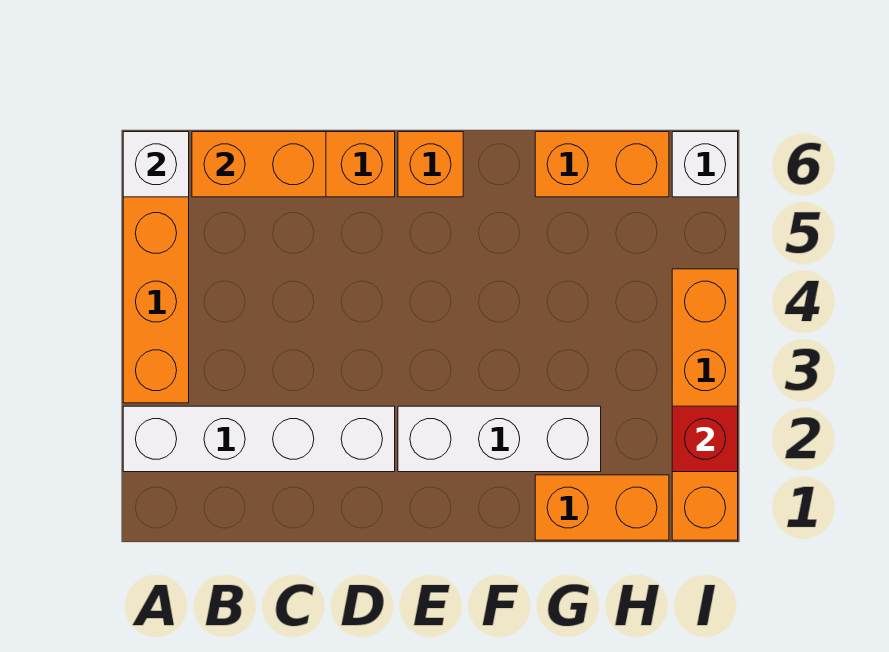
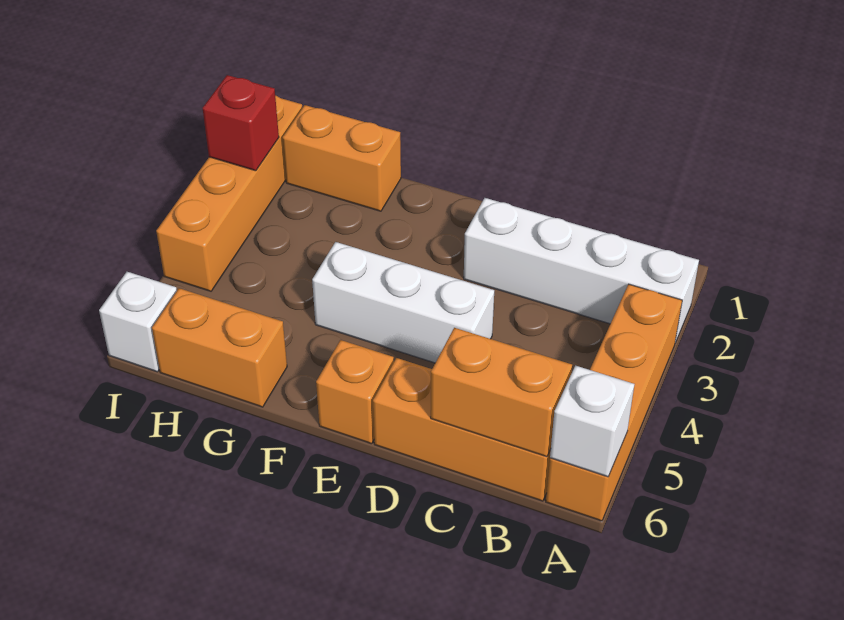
white 1x3 brick [398,406,601,472] -> white 1x3 brick moved to [312,242,494,363]

